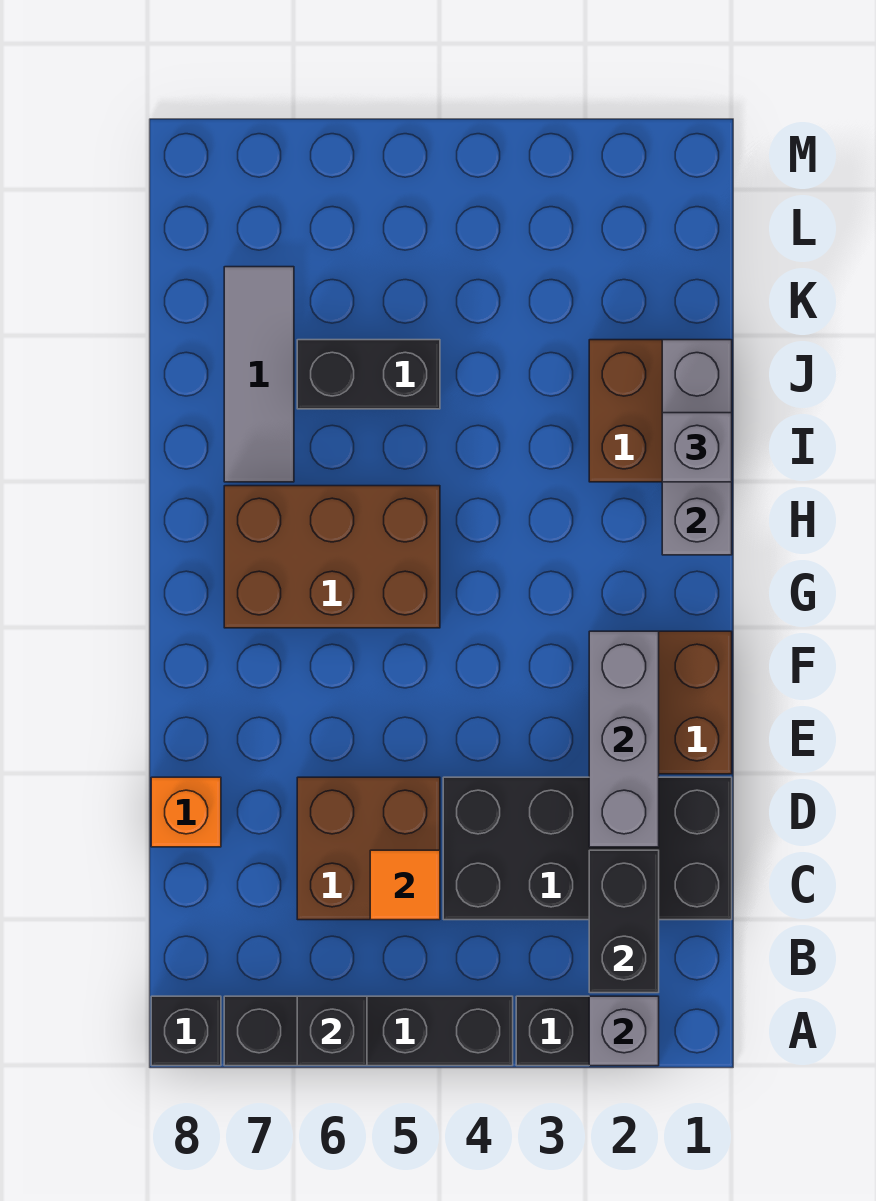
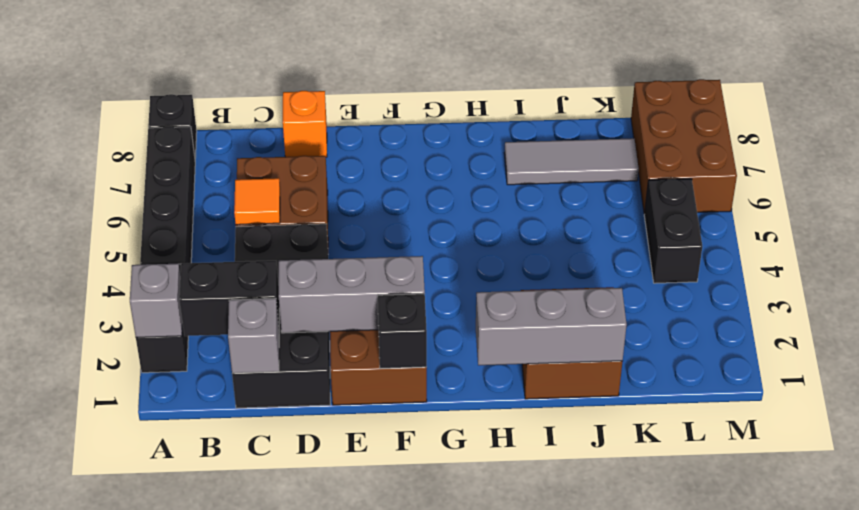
black 1x1 brick [297,996,367,1066] -> black 1x1 brick moved to [378,294,427,368]
brown 2x3 brick [224,486,440,628] -> brown 2x3 brick moved to [631,79,737,214]
grey 1x1 brick [662,413,732,482] -> grey 1x1 brick moved to [228,298,279,373]
black 1x2 brick [297,340,440,409] -> black 1x2 brick moved to [644,179,702,283]

